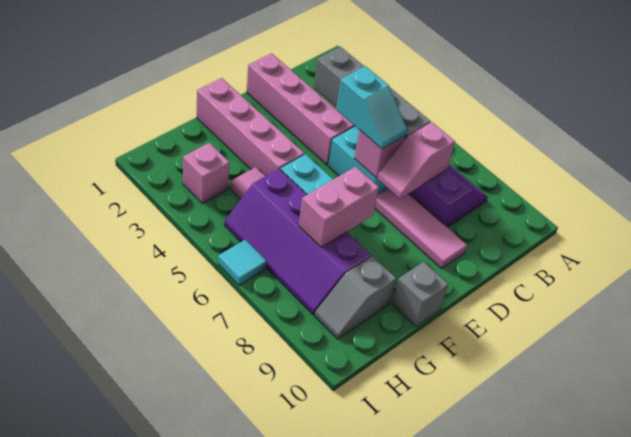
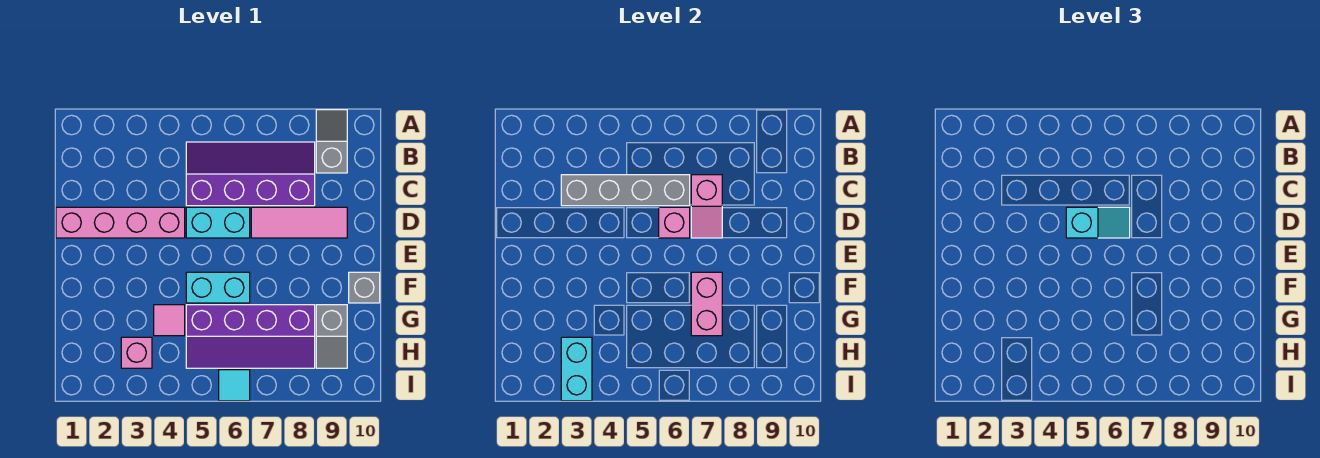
none -> grey 1x2 slope [316,110,347,173]
pink 1x4 brick [197,78,304,176] -> none
none -> cyan 1x2 brick [561,337,592,401]

